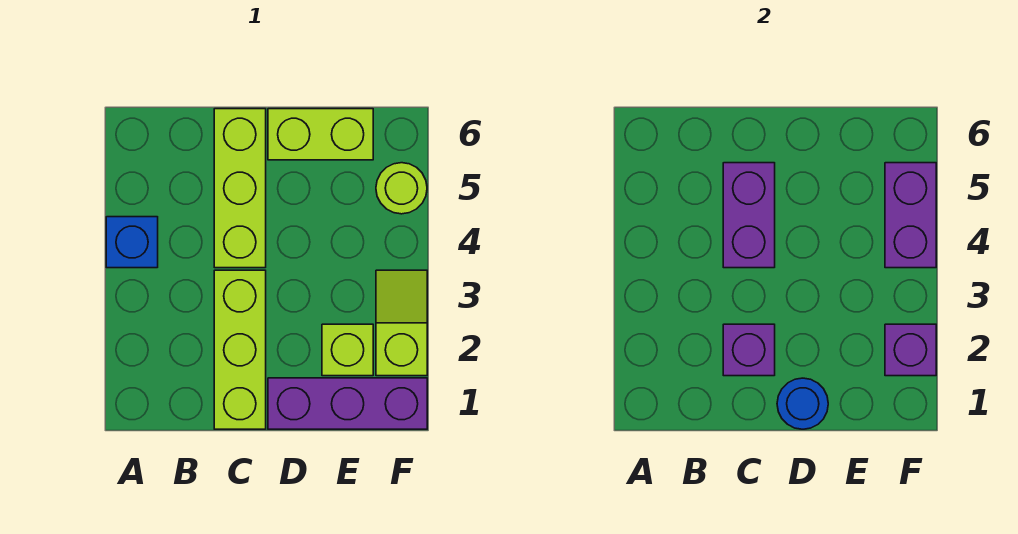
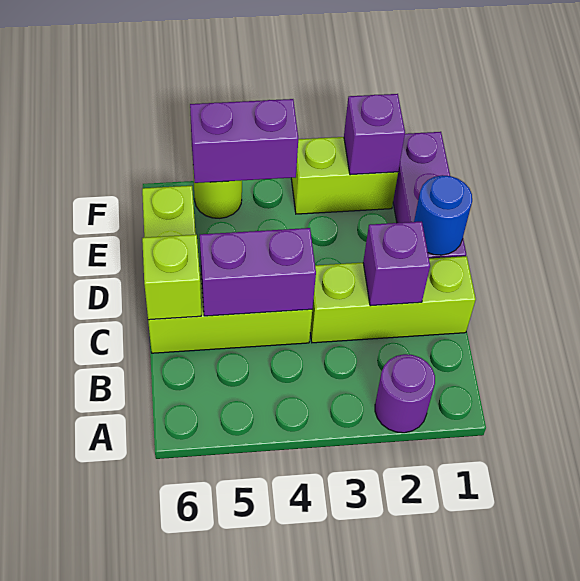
none -> purple 1x1 round brick [375,354,435,433]
blue 1x1 brick [106,217,158,268] -> none
lime 1x1 brick [322,324,373,376] -> lime 1x1 brick moved to [142,235,201,320]
lime 1x2 slope [376,270,427,376] -> lime 1x2 brick [291,137,398,214]

